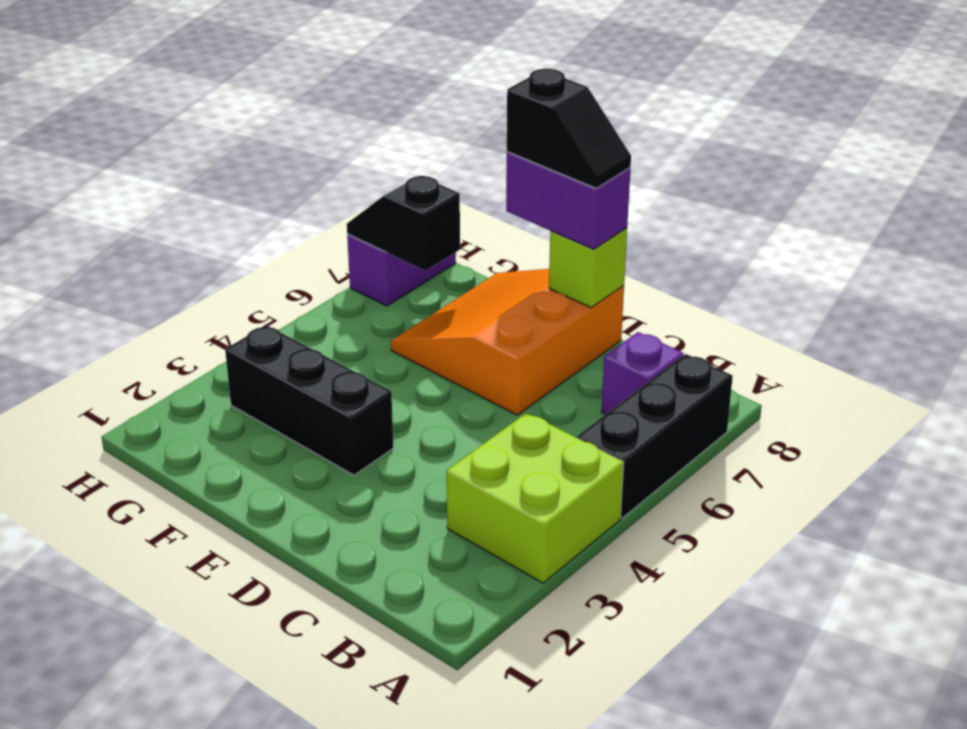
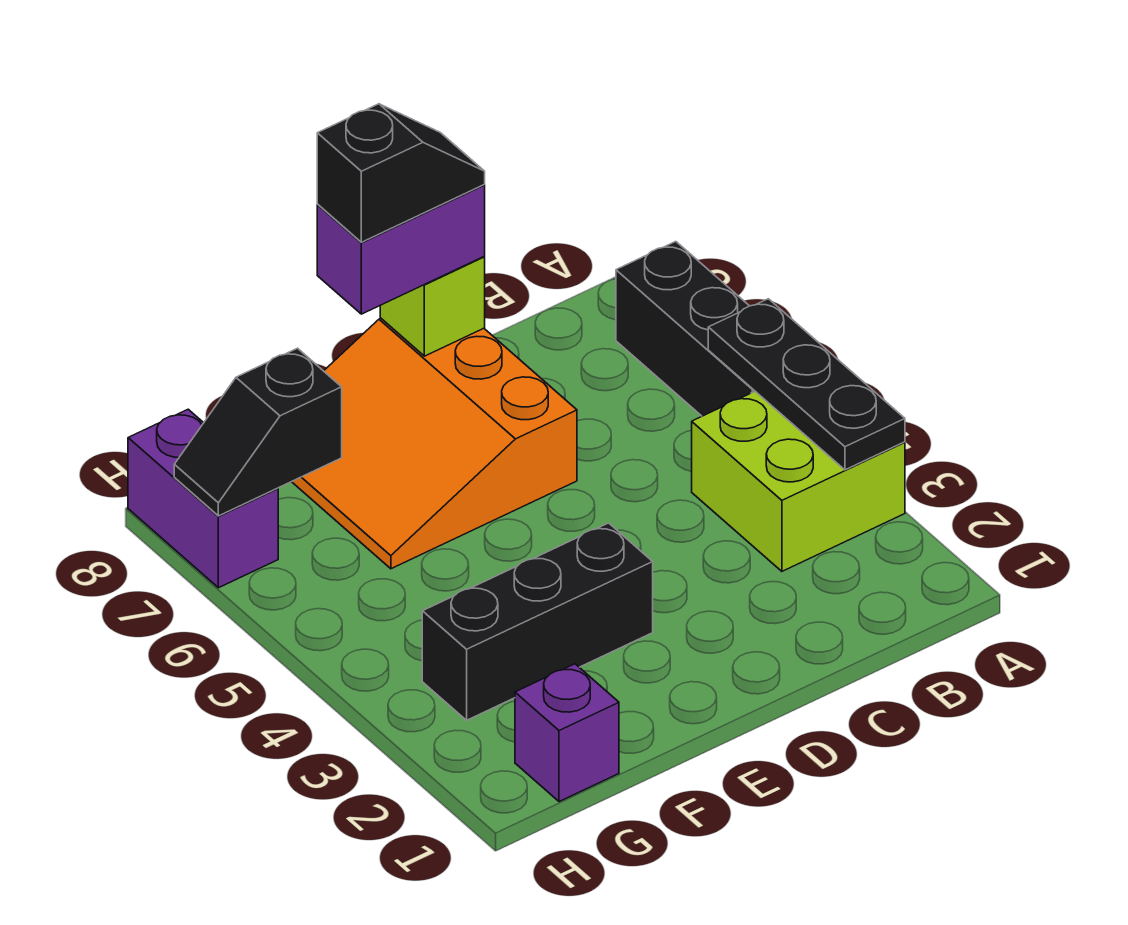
none -> black 1x3 plate [708,299,905,470]
purple 1x1 brick [602,332,683,415] -> purple 1x1 brick moved to [515,664,619,802]

